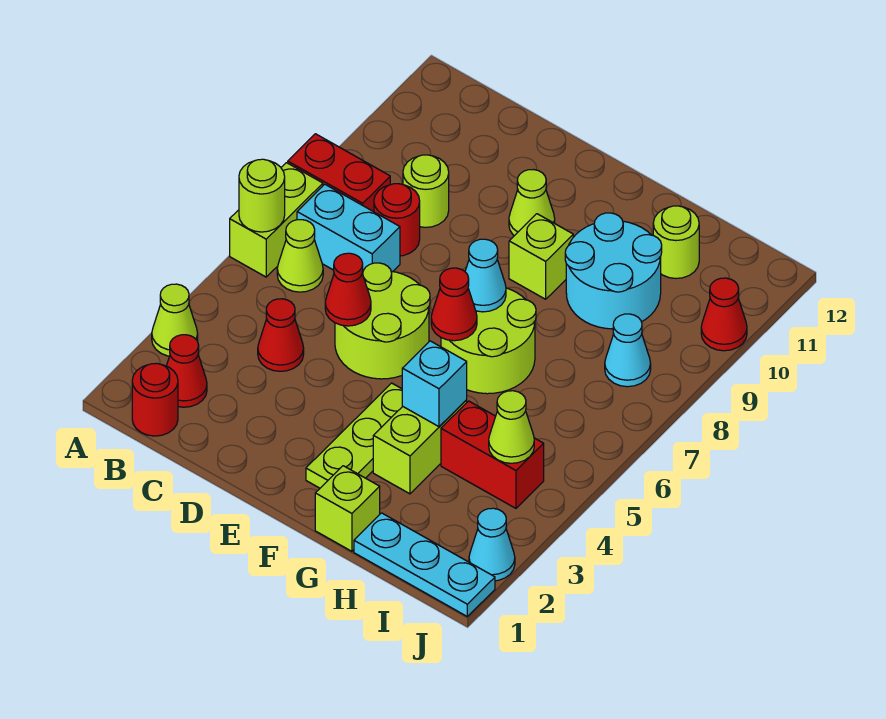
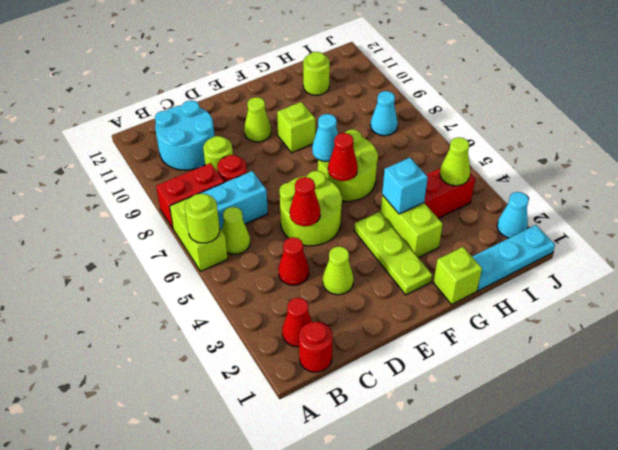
lime 1x1 cone [152,284,198,356] -> lime 1x1 cone moved to [323,246,354,295]
cyan 2x2 round brick [565,213,662,329] -> cyan 2x2 round brick moved to [155,100,215,170]
red 1x1 cone [701,278,747,351] -> none

